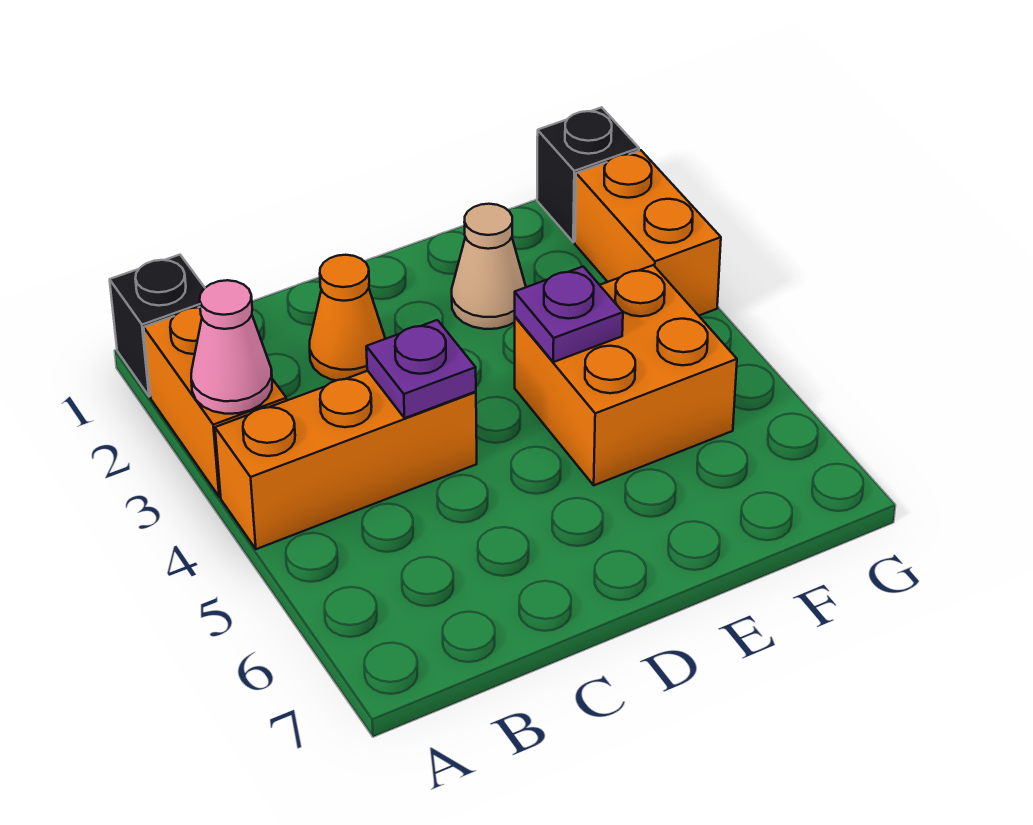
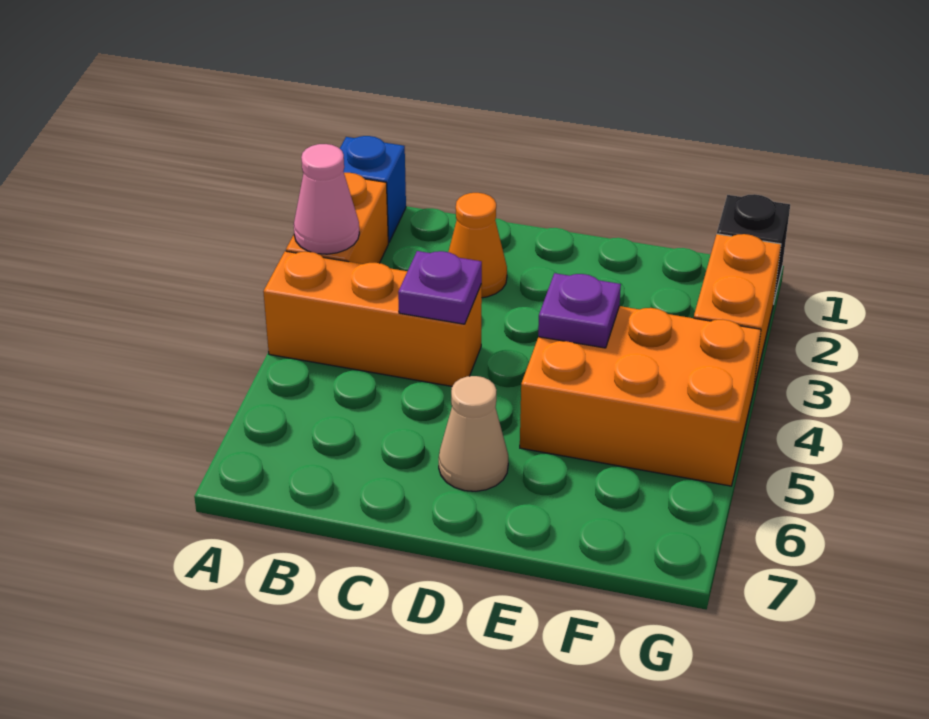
black 1x1 brick [110,255,205,396] -> blue 1x1 brick [340,136,406,243]
tan 1x1 cone [452,204,526,329] -> tan 1x1 cone moved to [439,376,508,491]
orange 2x2 brick [515,265,737,485] -> orange 2x3 brick [520,306,761,486]

